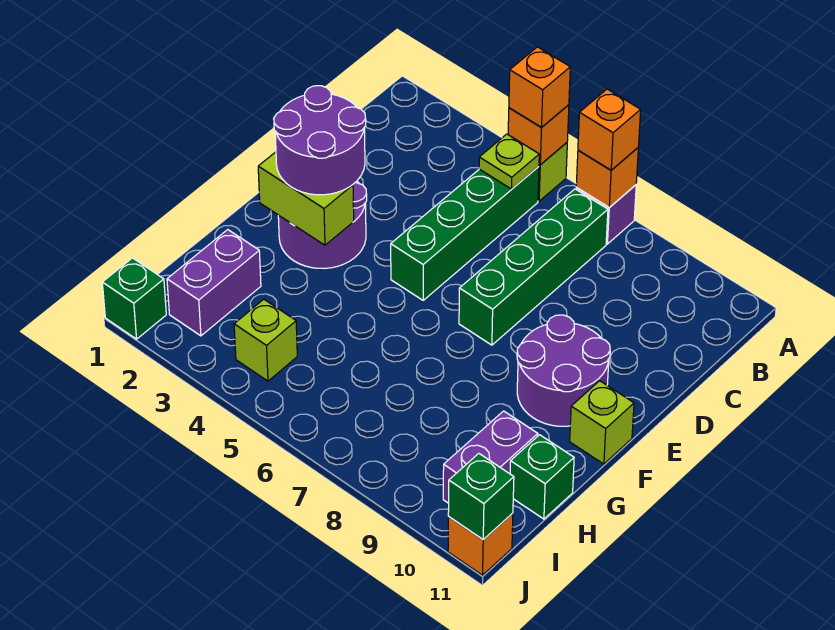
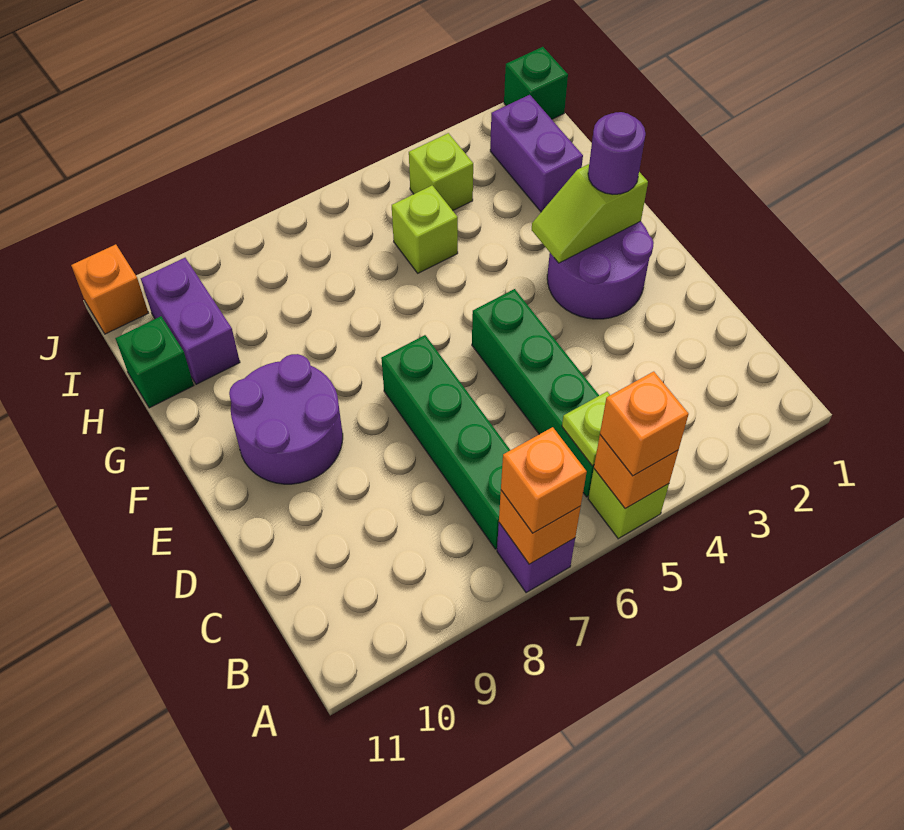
purple 2x2 round brick [274,86,366,195] -> purple 1x1 round brick [588,112,646,194]
lime 1x2 brick [258,152,354,245] -> lime 1x2 slope [532,164,648,263]
lime 1x1 brick [570,381,634,464] -> lime 1x1 brick moved to [392,185,458,273]
green 1x1 brick [448,454,514,540] -> none

